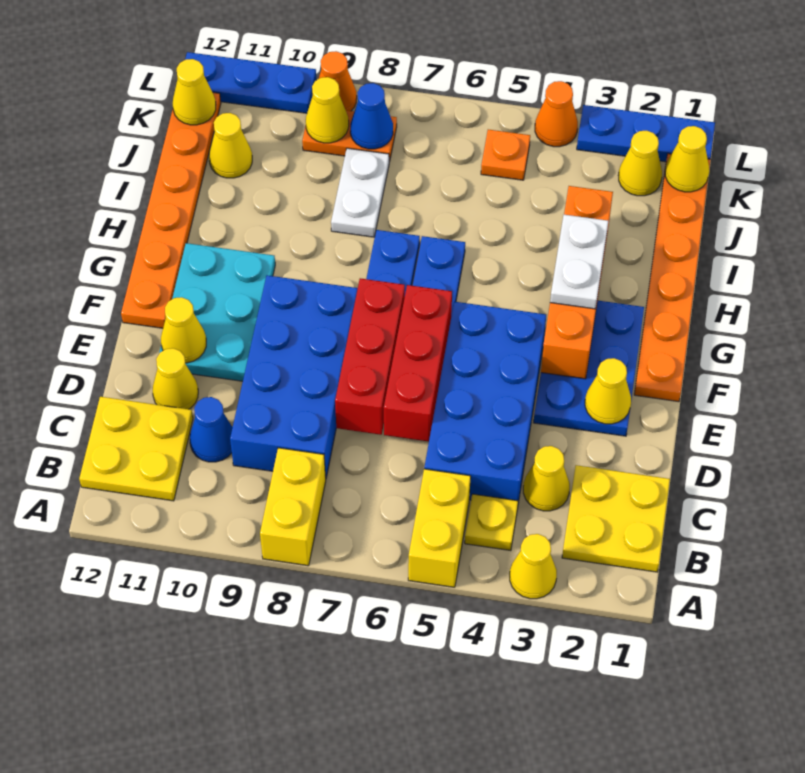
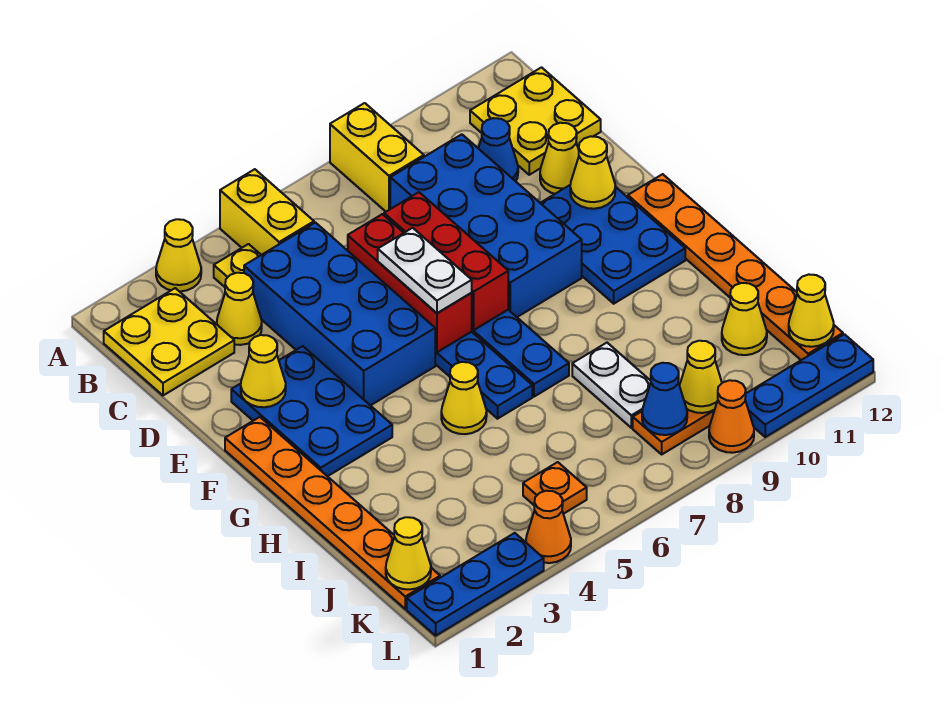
cyan 2x3 plate [159,243,275,381] -> blue 2x3 plate [541,185,685,304]
orange 1x4 brick [541,186,613,379] -> none
white 1x2 plate [550,215,608,309] -> white 1x2 plate moved to [378,228,472,313]
yellow 1x1 cone [618,131,662,196] -> yellow 1x1 cone moved to [441,362,487,434]

